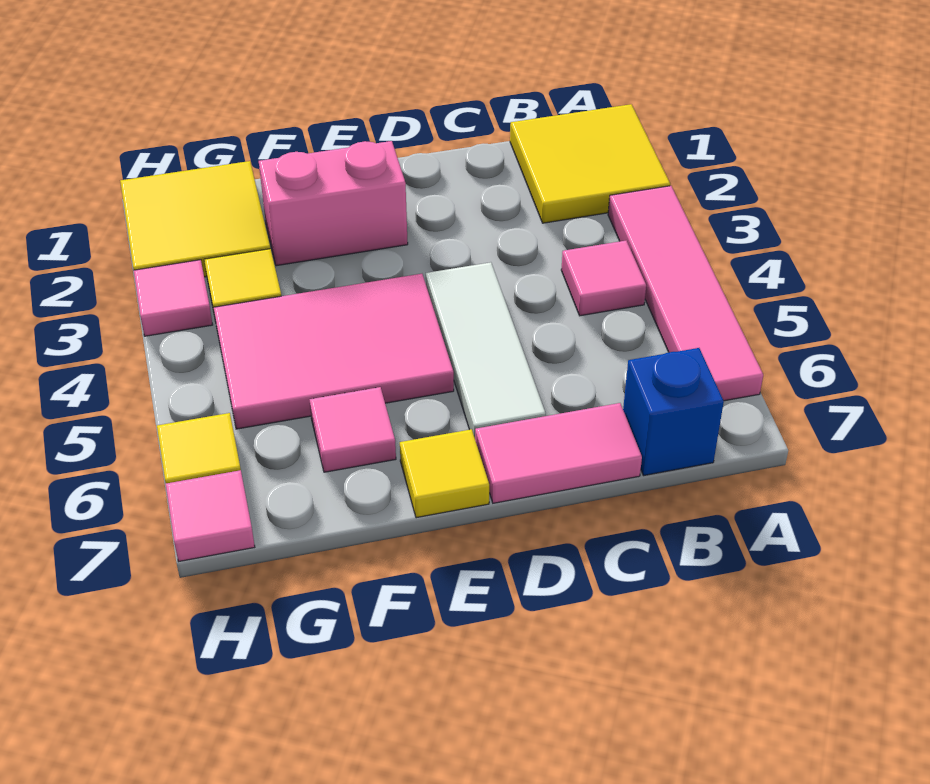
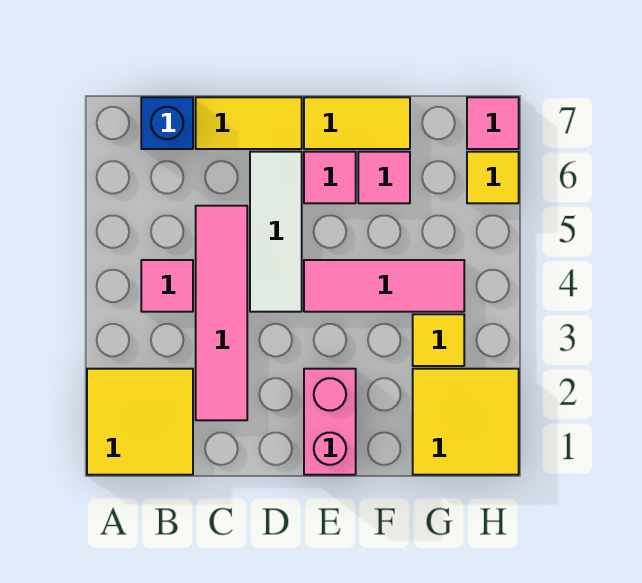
pink 1x4 tile [608,186,763,401] -> pink 1x4 tile moved to [196,206,247,420]
pink 1x2 tile [475,403,642,503] -> yellow 1x2 tile [196,97,302,149]
pink 1x2 brick [259,141,408,266] -> pink 1x2 brick turned to [304,369,356,475]
pink 2x3 tile [214,274,454,429] -> pink 1x3 tile [304,260,464,312]
yellow 1x1 tile [400,429,489,518] -> yellow 1x2 tile [304,97,410,149]
pink 1x1 tile [134,260,213,336] -> pink 1x1 tile moved to [304,152,356,203]

